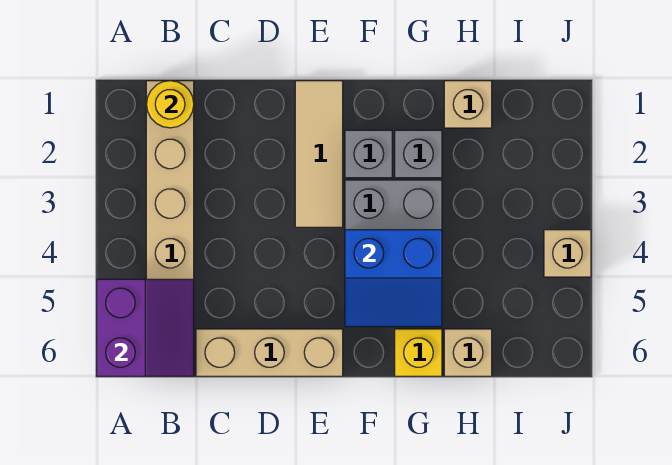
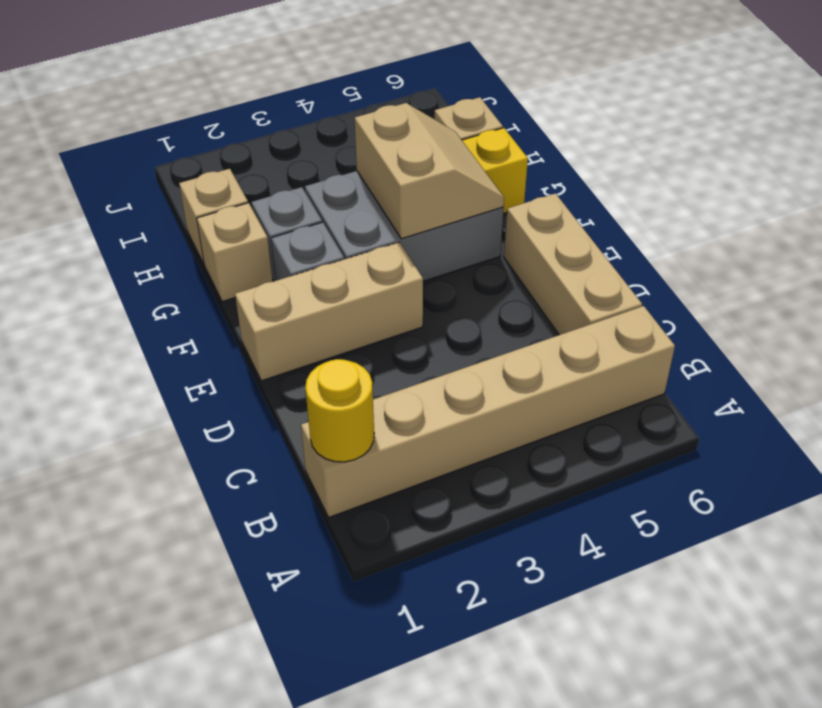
purple 2x2 slope [97,279,194,376] -> none
tan 1x3 tile [295,81,343,227] -> tan 1x3 brick [235,242,423,381]
blue 2x2 slope [345,230,442,327] -> tan 2x2 slope [355,103,504,239]
tan 1x1 brick [544,230,591,277] -> tan 1x1 brick moved to [197,203,273,302]

